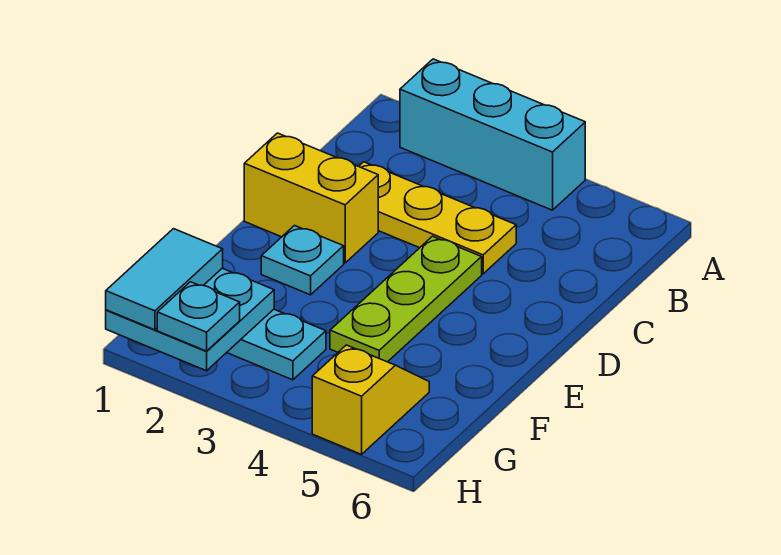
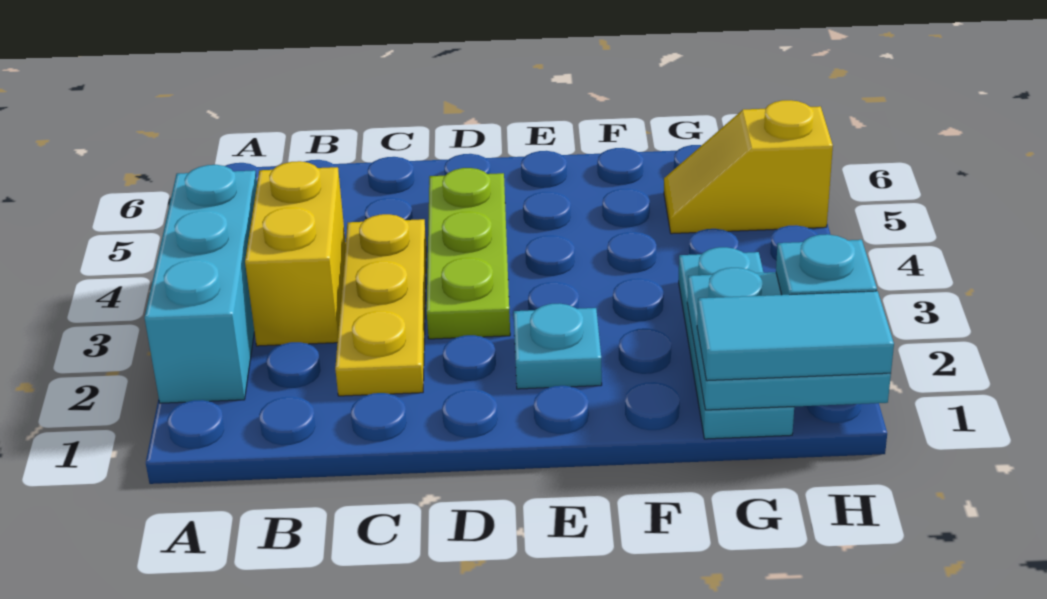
yellow 1x2 brick [244,133,378,263] -> yellow 1x2 brick moved to [245,161,346,346]
lime 1x3 plate [330,236,482,362] -> lime 1x3 plate turned to [427,168,510,339]

